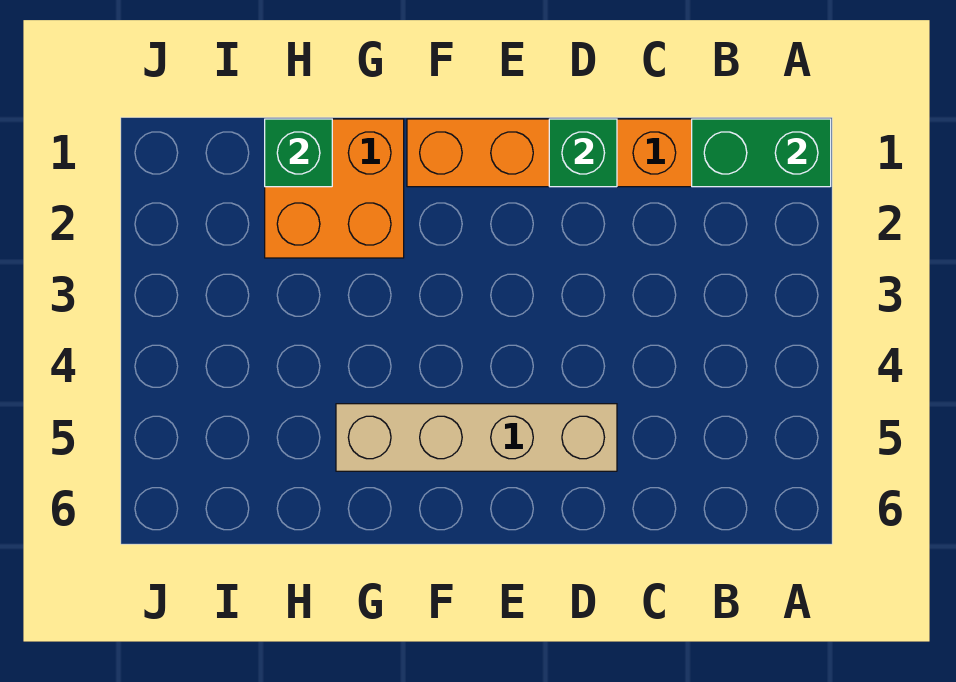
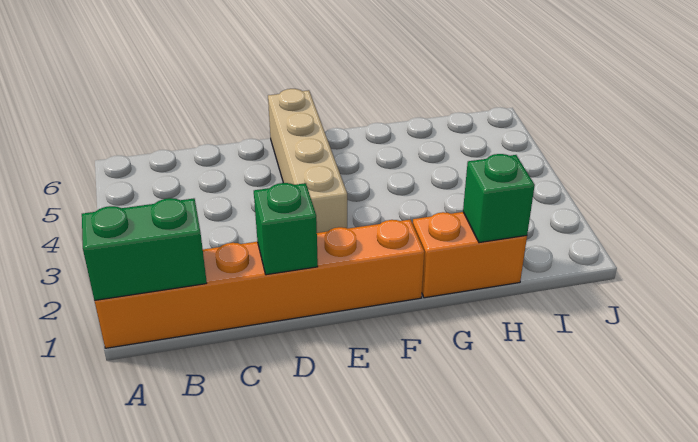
tan 1x4 brick [336,404,617,471] -> tan 1x4 brick turned to [268,89,347,233]
orange 2x2 brick [265,119,404,258] -> orange 1x2 brick [413,212,527,298]

